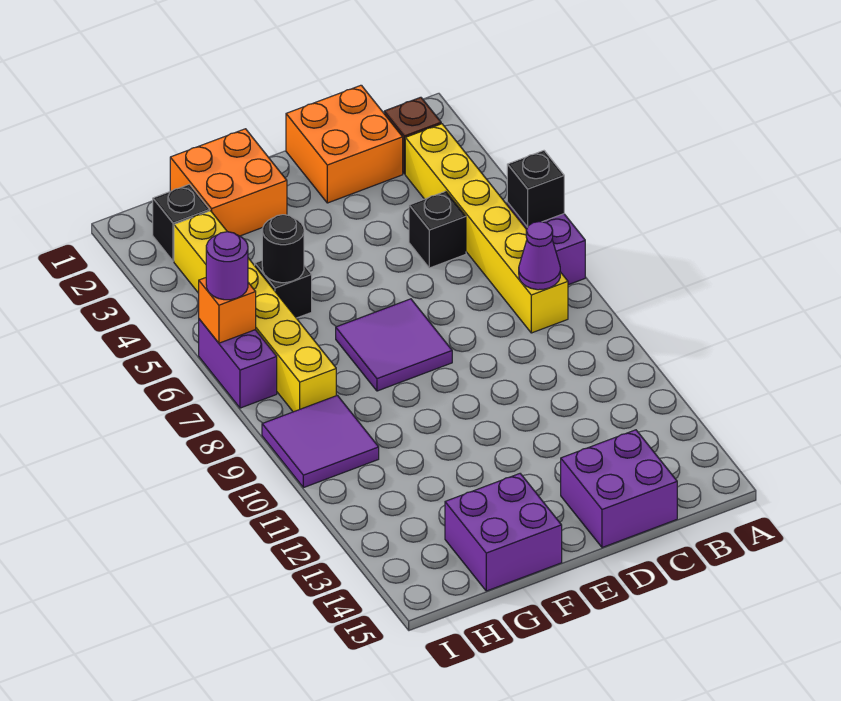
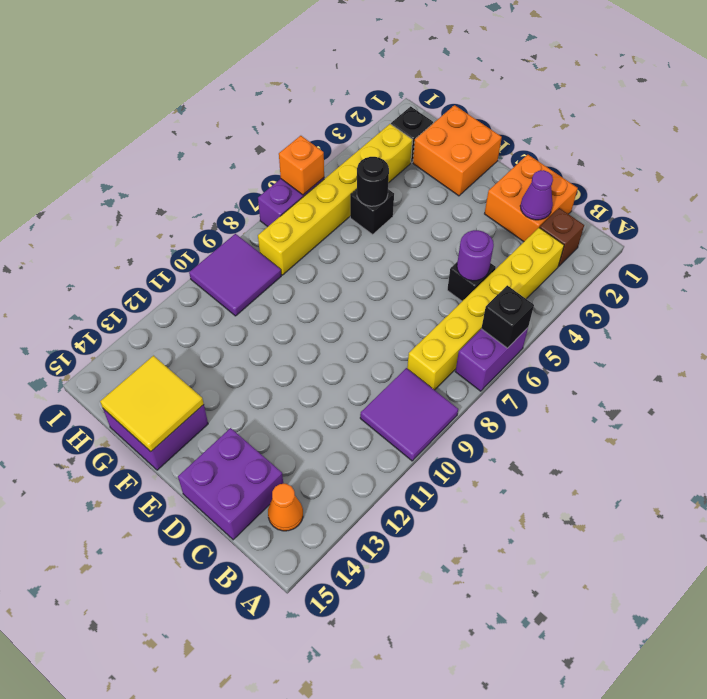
purple 1x1 cone [519,222,560,290] -> purple 1x1 cone moved to [520,170,553,220]
none -> orange 1x1 cone [268,484,303,531]
purple 2x2 tile [336,299,452,391] -> purple 2x2 tile moved to [360,368,458,461]
none -> yellow 2x2 tile [100,356,204,451]
purple 1x1 round brick [206,232,248,300] -> purple 1x1 round brick moved to [457,230,494,281]

